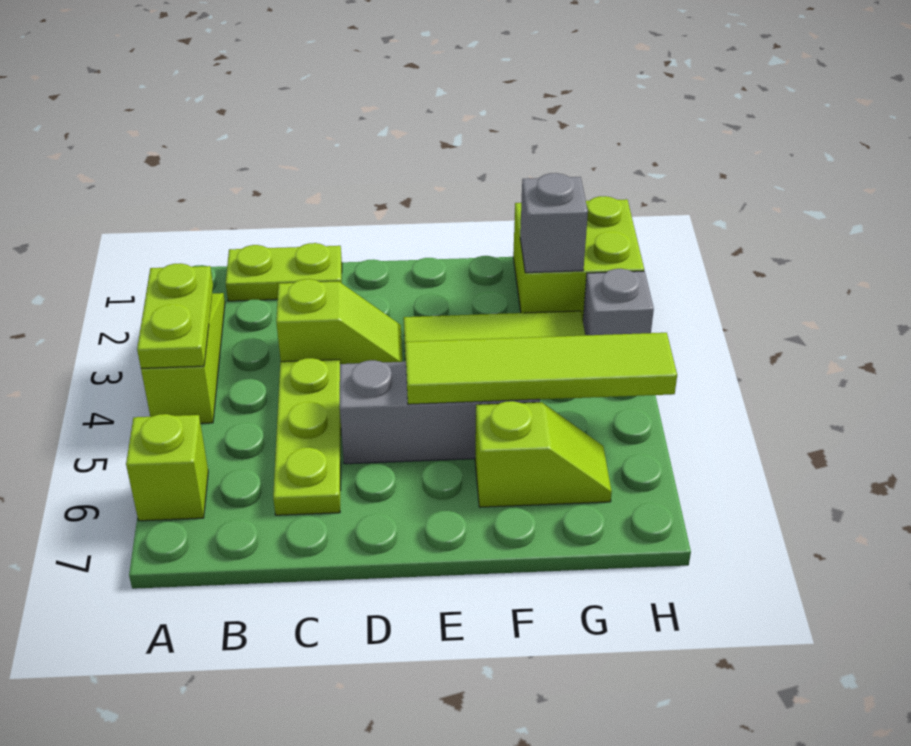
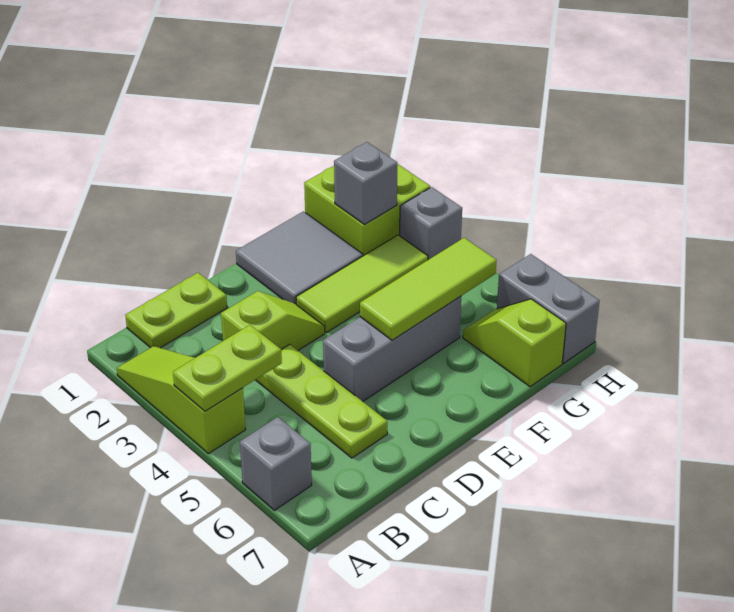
lime 1x2 plate [137,263,213,368] -> lime 1x2 plate turned to [173,325,282,411]
lime 1x1 brick [126,414,208,521] -> grey 1x1 brick [240,417,312,510]
none -> grey 2x2 tile [236,211,363,304]
lime 1x4 tile [405,333,677,404] -> lime 1x3 tile [360,238,497,340]
lime 1x2 slope [475,401,612,507] -> lime 1x2 slope turned to [463,299,566,387]
none -> grey 1x2 brick [497,254,599,363]

